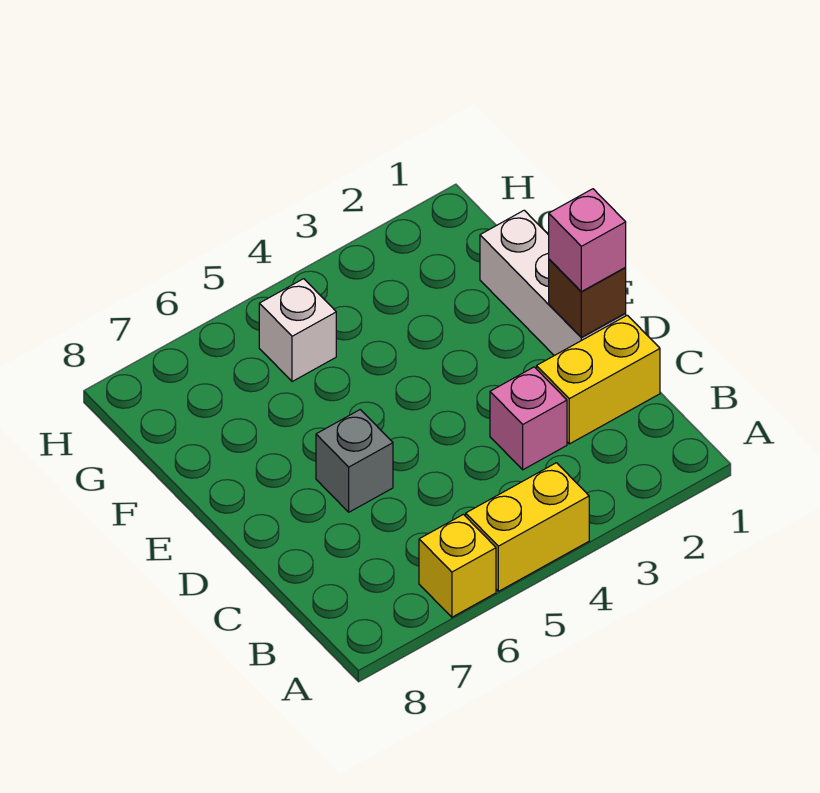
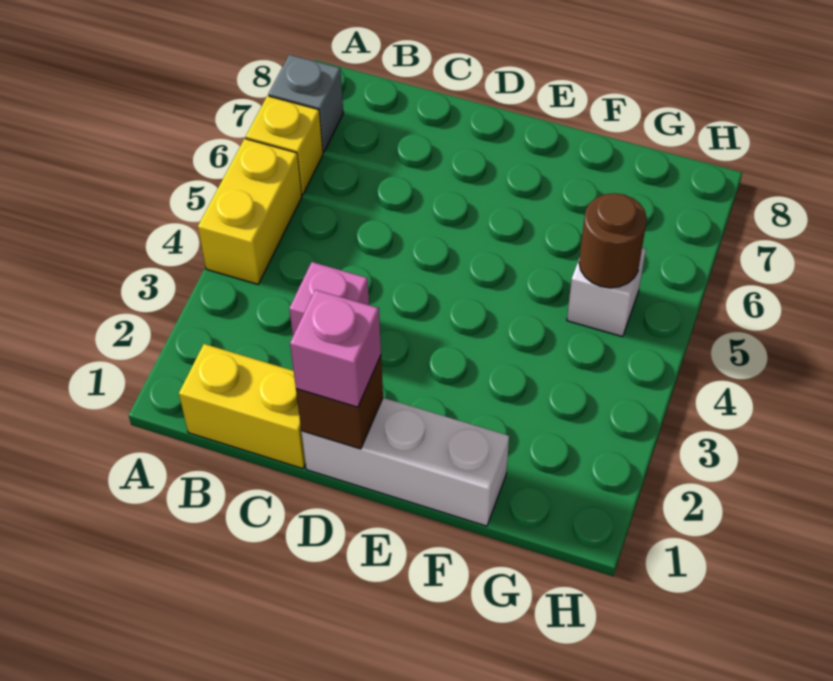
yellow 1x2 brick [537,315,660,444] -> yellow 1x2 brick turned to [179,344,305,469]
grey 1x1 brick [316,410,393,512] -> grey 1x1 brick moved to [268,55,343,152]
none -> brown 1x1 round brick [579,193,647,288]

